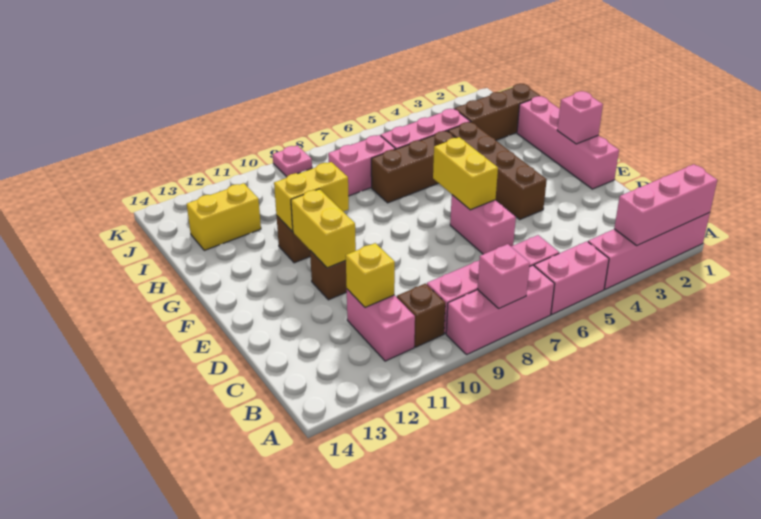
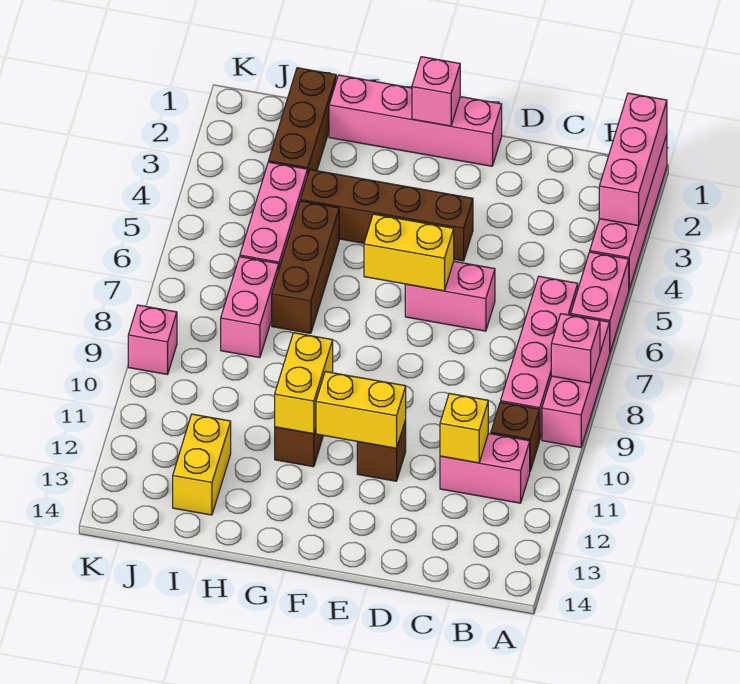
pink 1x1 plate [273,145,312,177] -> pink 1x1 brick [128,305,177,374]

